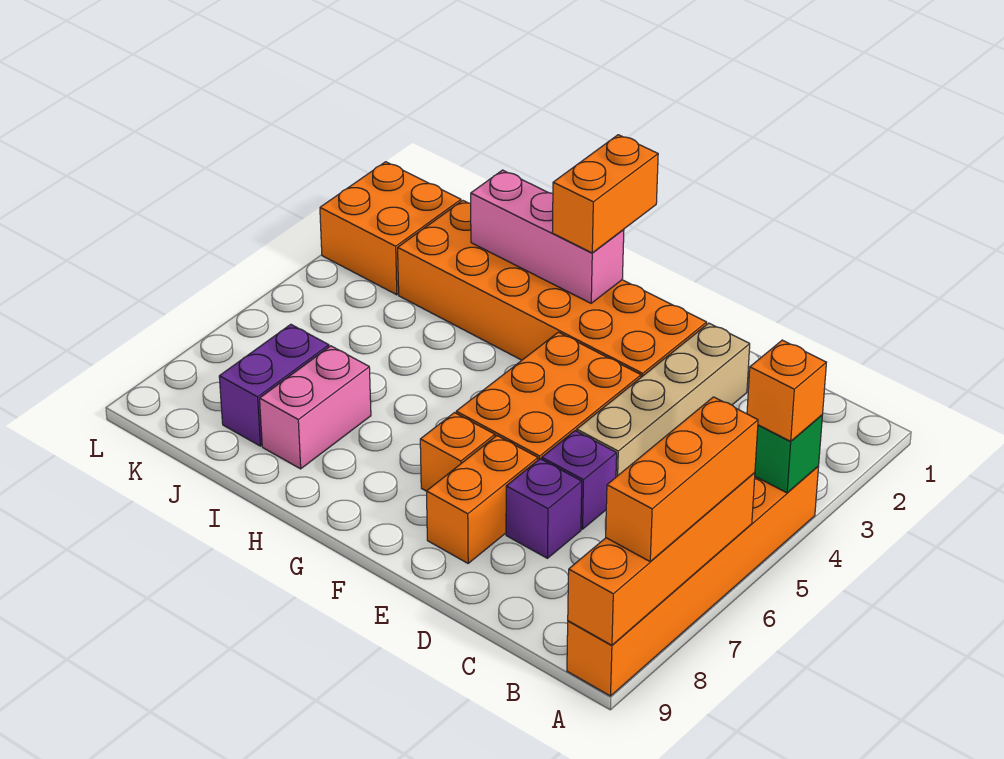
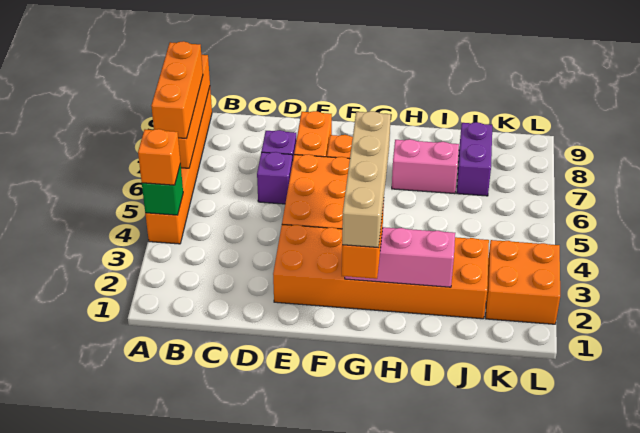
tan 1x4 brick [577,323,750,477] -> tan 1x4 brick moved to [342,111,391,248]
pink 1x2 brick [260,346,371,469] -> pink 1x2 brick turned to [392,139,459,194]

